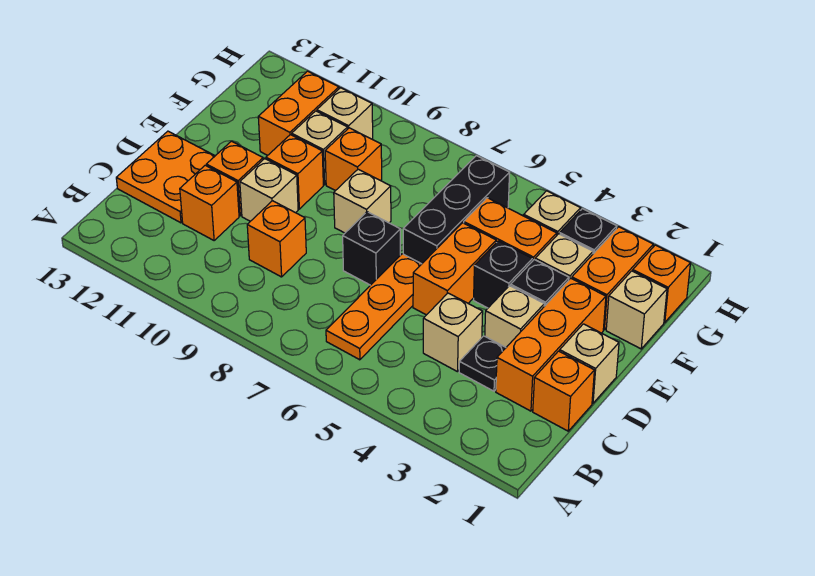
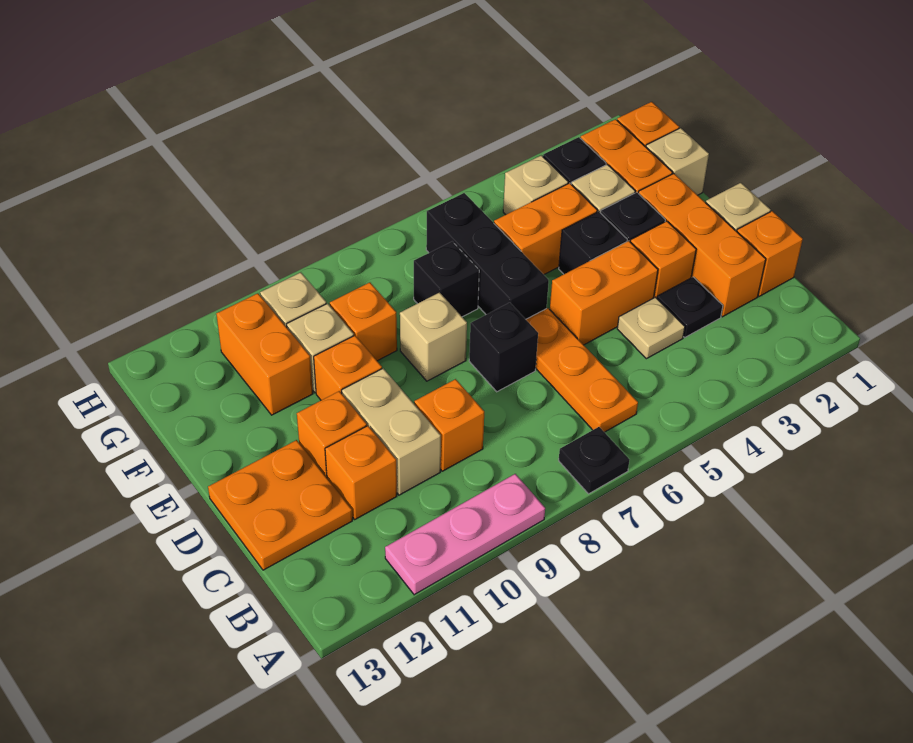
none -> black 1x1 plate [559,427,629,494]
none -> pink 1x3 plate [385,474,545,595]
tan 1x1 brick [423,293,483,372] -> tan 1x1 plate [617,297,685,359]
tan 1x1 brick [485,286,544,347] -> orange 1x1 brick [630,221,696,298]
orange 1x2 brick [413,223,496,315] -> orange 1x2 brick turned to [550,241,658,345]
tan 1x1 brick [240,159,298,221] -> tan 1x2 brick [342,368,441,495]
none -> black 1x1 brick [414,242,479,317]

